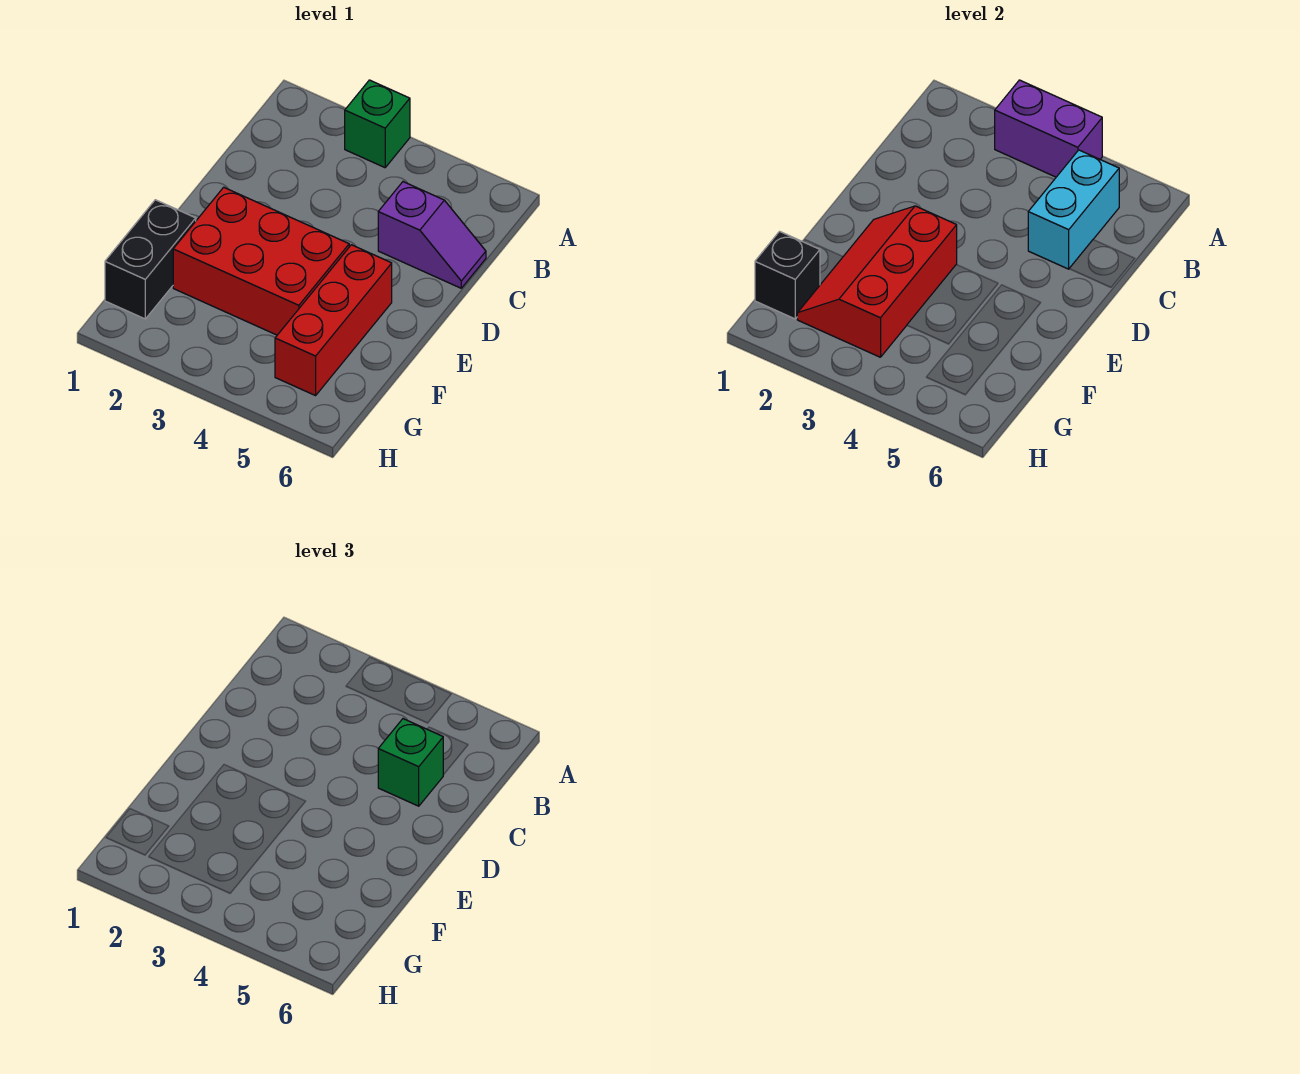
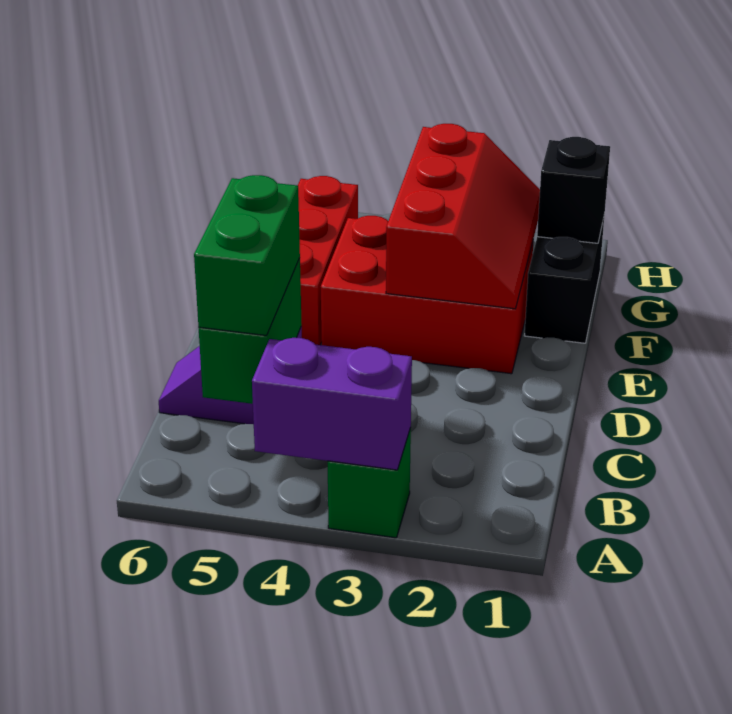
cyan 1x2 brick [1028,150,1119,269] -> green 1x2 brick [199,258,302,404]
green 1x1 brick [378,719,443,806] -> green 1x2 brick [194,175,300,336]

